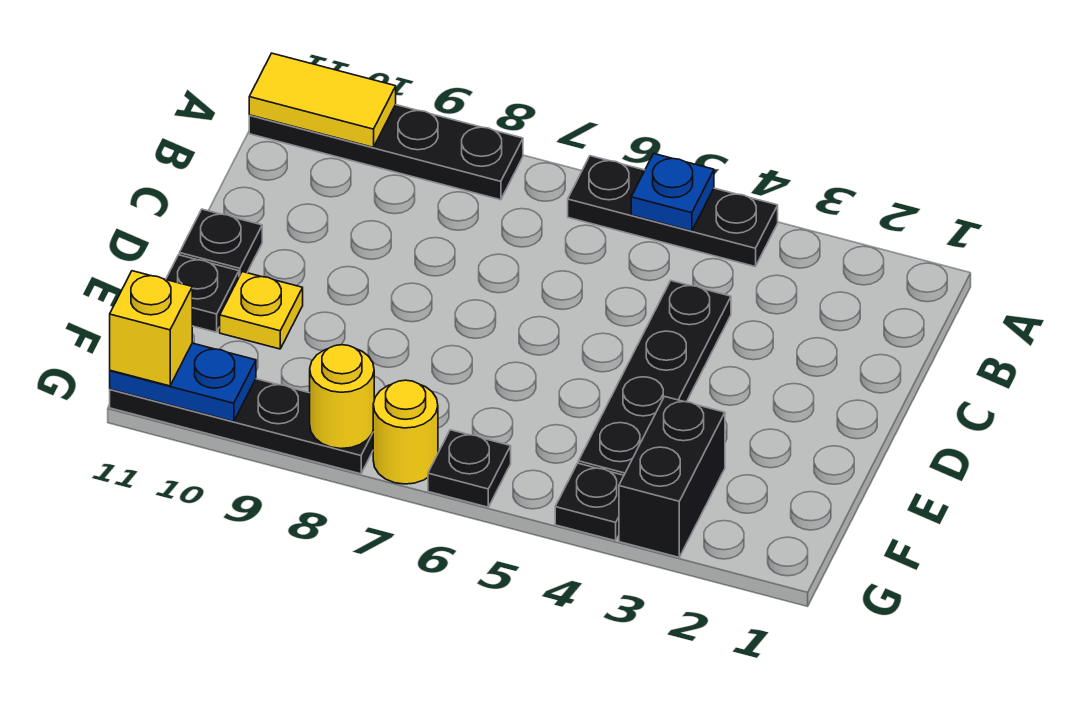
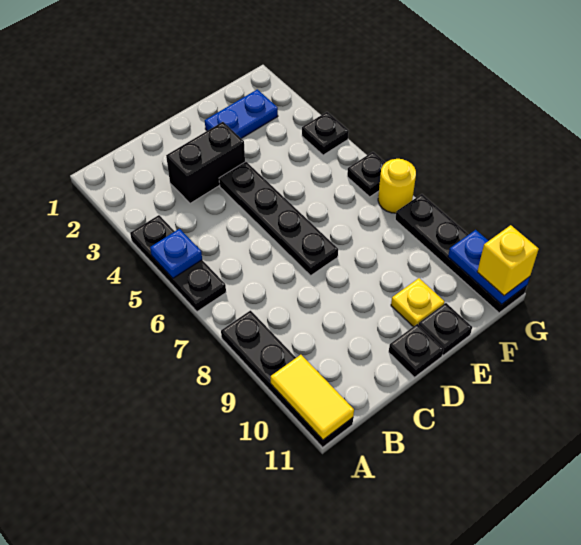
black 1x4 plate [578,281,731,475] -> black 1x4 plate turned to [219,162,338,275]
none -> blue 1x2 plate [205,89,278,139]
black 1x2 brick [619,397,725,557] -> black 1x2 brick moved to [166,122,245,203]
yellow 1x1 round brick [310,345,374,449] -> none

